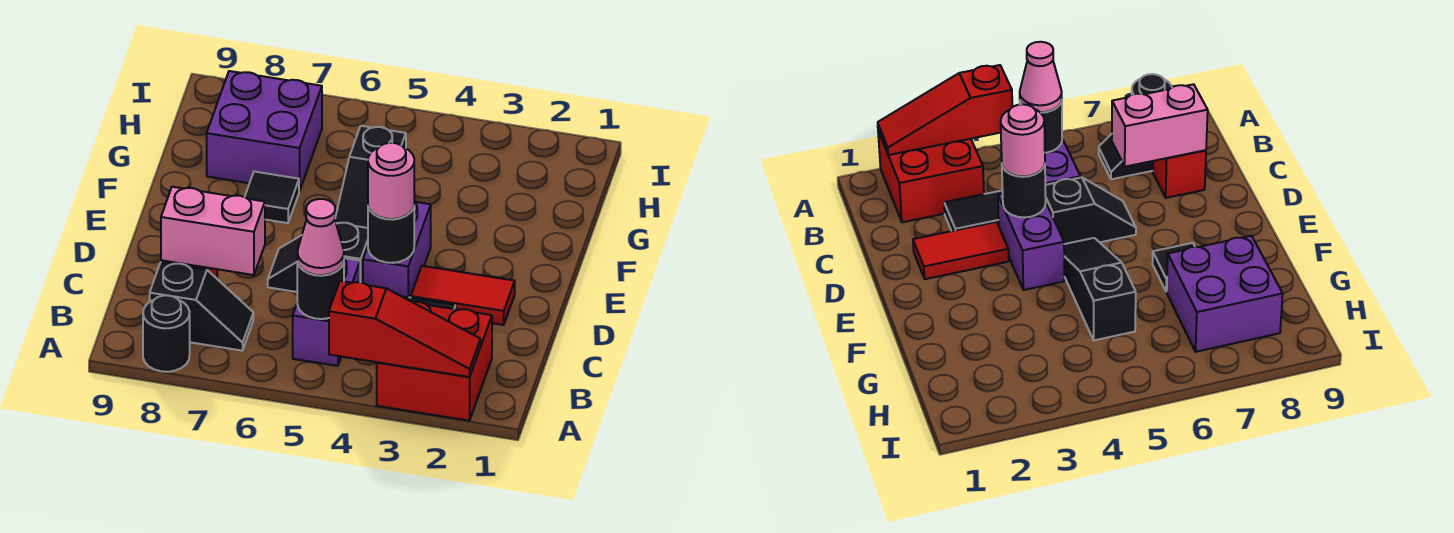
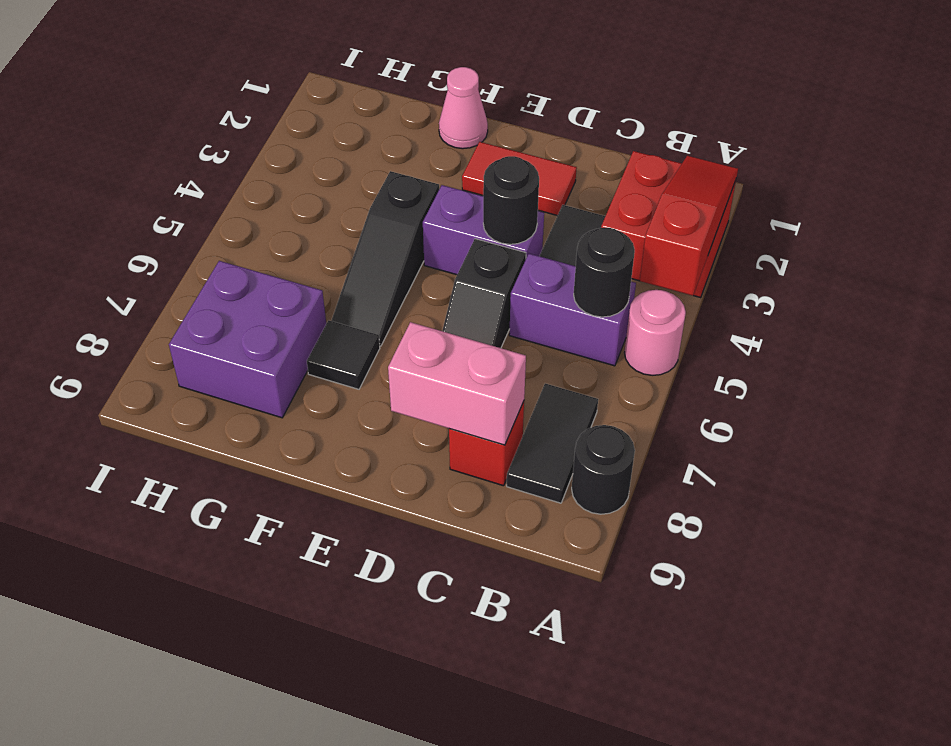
pink 1x1 cone [297,199,344,275] -> pink 1x1 cone moved to [439,67,488,149]
black 1x2 slope [150,262,253,351] -> black 1x2 tile [507,383,598,503]
pink 1x2 brick [161,187,265,275] -> pink 1x2 brick turned to [388,322,526,445]
red 1x2 tile [411,266,515,325] -> red 1x2 tile turned to [462,142,577,216]
pink 1x1 round brick [368,143,414,219] -> pink 1x1 round brick moved to [624,290,686,375]
black 1x3 slope [335,126,406,228] -> black 1x3 slope turned to [331,171,439,346]

